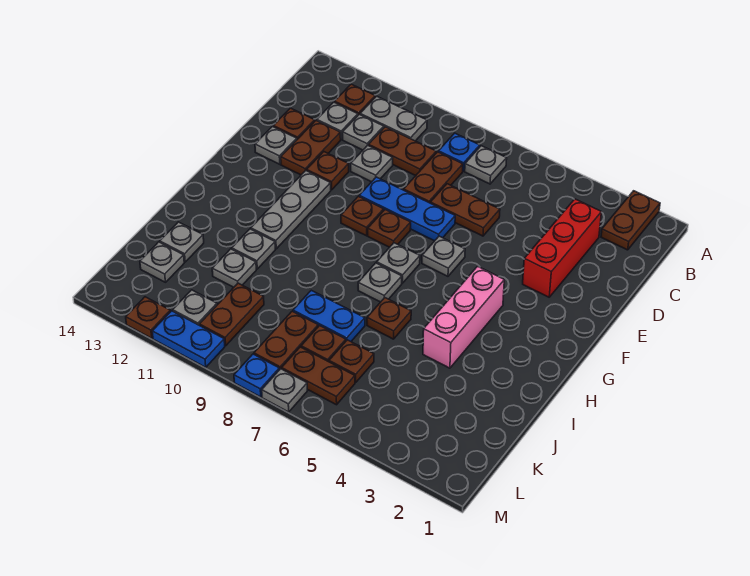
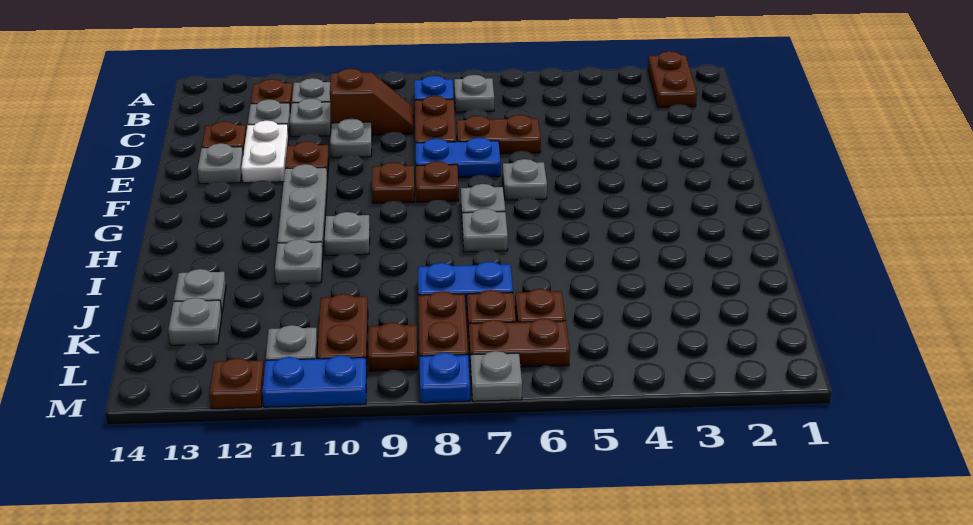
red 1x3 brick [523,199,601,297] -> none
brown 1x2 plate [368,127,436,176] -> brown 1x2 slope [330,69,413,135]
brown 1x2 plate [281,120,341,175] -> white 1x2 plate [241,120,289,183]
blue 1x3 plate [359,177,455,241] -> blue 1x2 plate [415,137,501,178]
pink 1x3 brick [423,266,504,368] -> none
brown 1x1 plate [367,298,411,339] -> brown 1x1 plate moved to [368,322,417,371]
grey 1x1 plate [212,249,256,287] -> grey 1x1 plate moved to [324,212,370,255]

